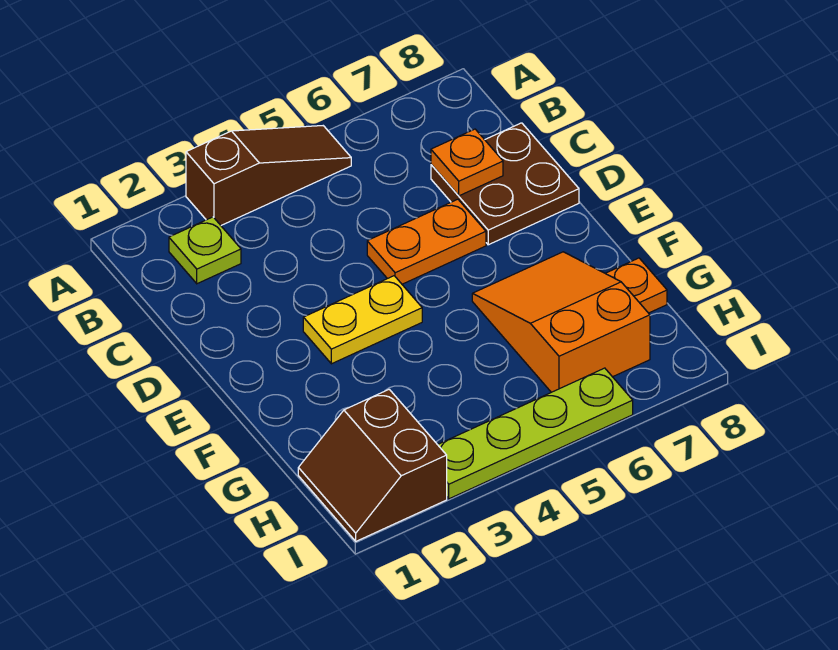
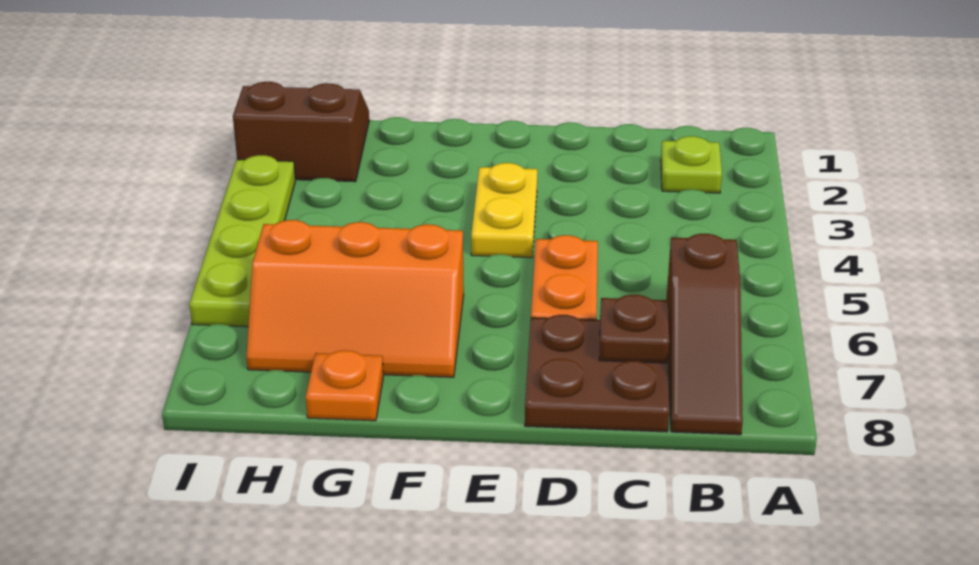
brown 1x3 slope [186,126,351,225] -> brown 1x3 slope moved to [666,234,743,435]
orange 1x1 plate [431,129,503,196] -> brown 1x1 plate [599,295,669,363]
orange 2x3 slope [472,252,650,392] -> orange 2x3 slope turned to [246,220,464,377]

